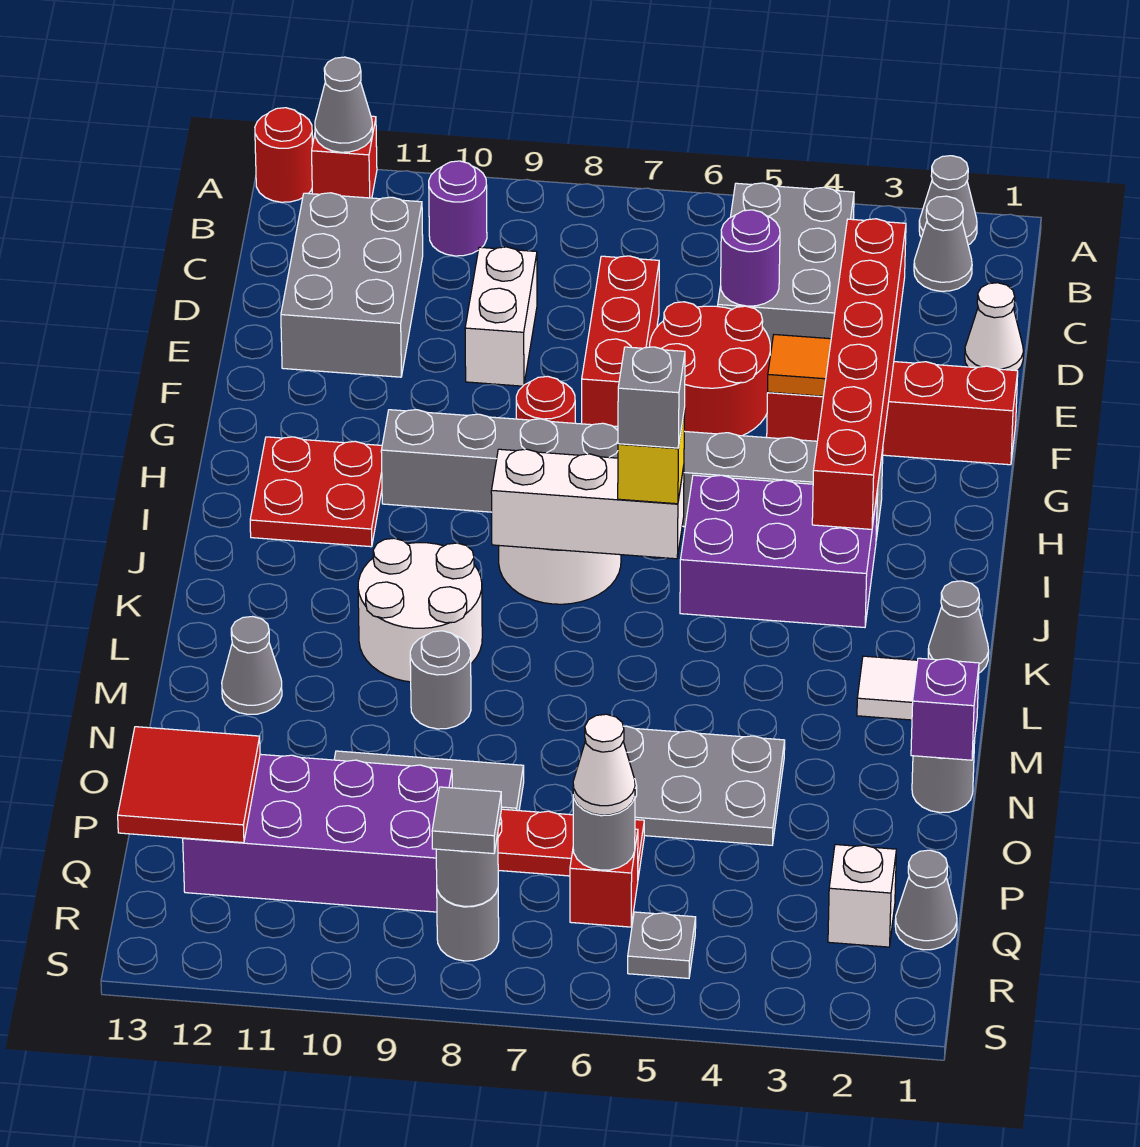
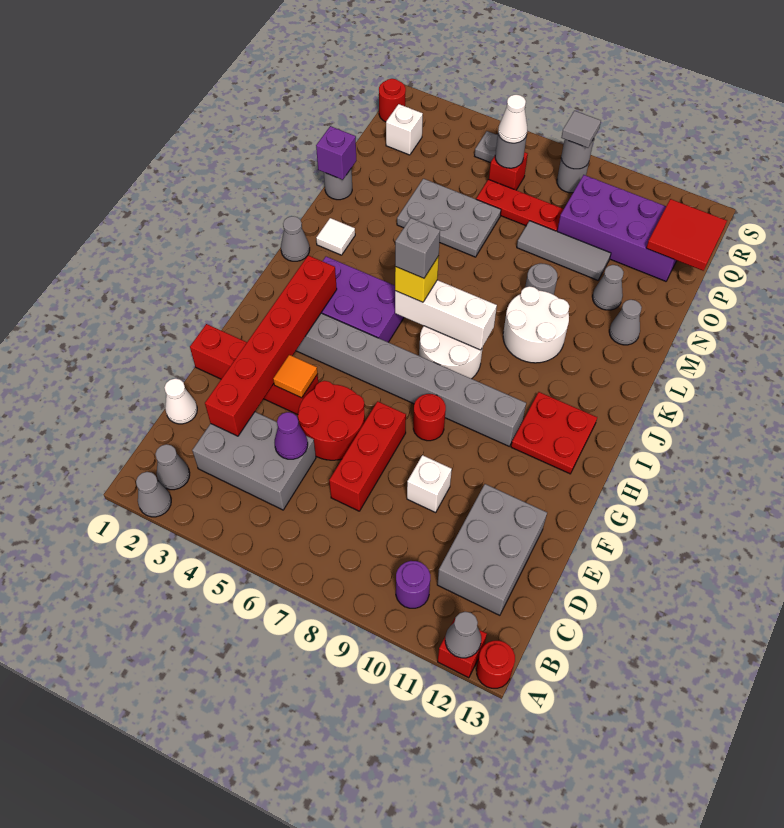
grey 2x3 brick [718,183,854,355] -> grey 2x3 brick turned to [192,412,316,510]
purple 1x1 round brick [721,210,780,306] -> purple 1x1 cone [275,412,308,459]
white 1x2 brick [465,247,537,386] -> white 1x1 brick [407,455,452,512]
grey 1x1 cone [895,850,957,950] -> grey 1x1 cone moved to [592,265,624,310]
none -> red 1x1 round brick [379,79,406,122]

